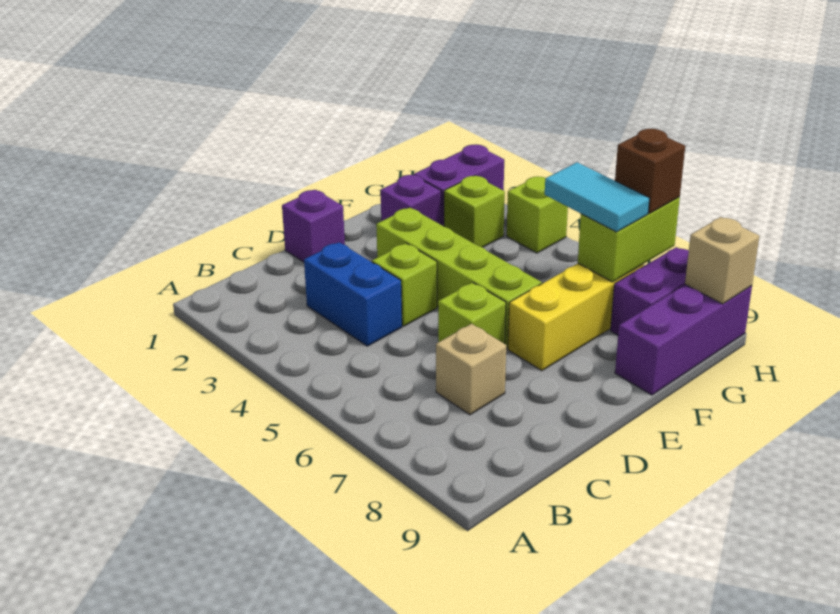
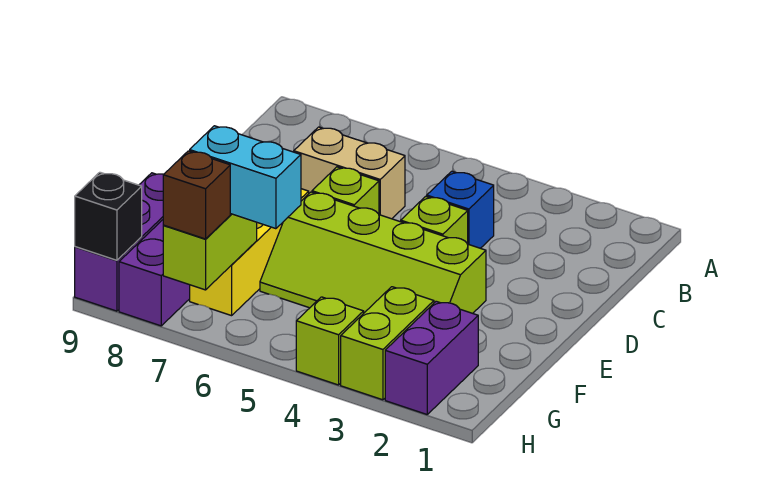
blue 1x2 brick [304,242,402,346] -> blue 1x1 brick [427,171,494,248]
tan 1x1 brick [436,324,506,415] -> tan 1x2 brick [294,127,405,219]
purple 1x1 brick [282,190,345,262] -> none
purple 1x1 brick [381,175,441,225] -> none
lime 1x1 brick [444,176,505,247] -> lime 1x2 brick [341,287,434,400]
cyan 1x2 tile [545,162,650,232] -> cyan 1x2 brick [190,126,301,229]
tan 1x1 brick [685,217,759,304] -> black 1x1 brick [75,172,142,260]

